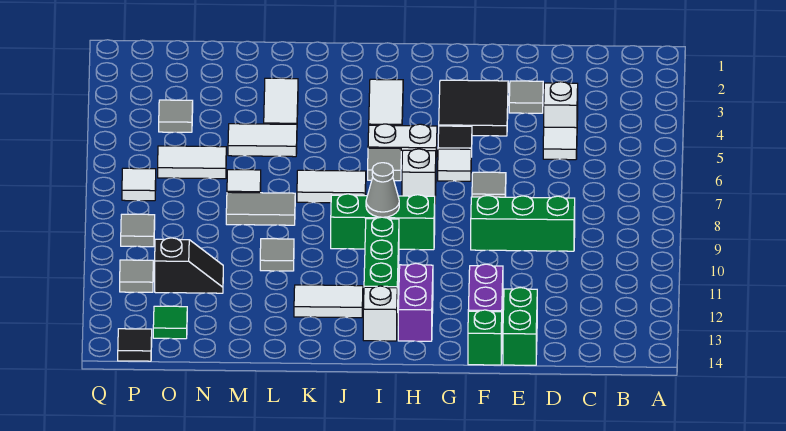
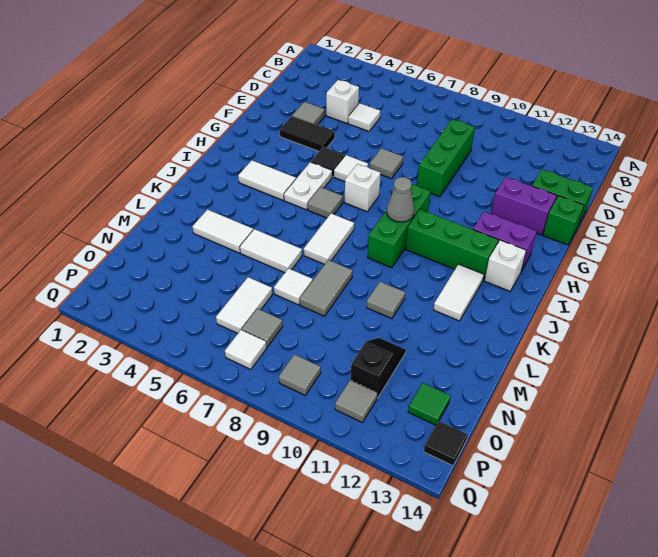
black 2x2 tile [439,80,508,136] -> black 1x2 tile [280,116,335,151]
white 1x2 tile [228,124,297,157] -> white 1x2 tile turned to [240,229,302,273]
grey 1x1 tile [159,100,193,132] -> grey 1x1 tile moved to [242,309,283,347]

